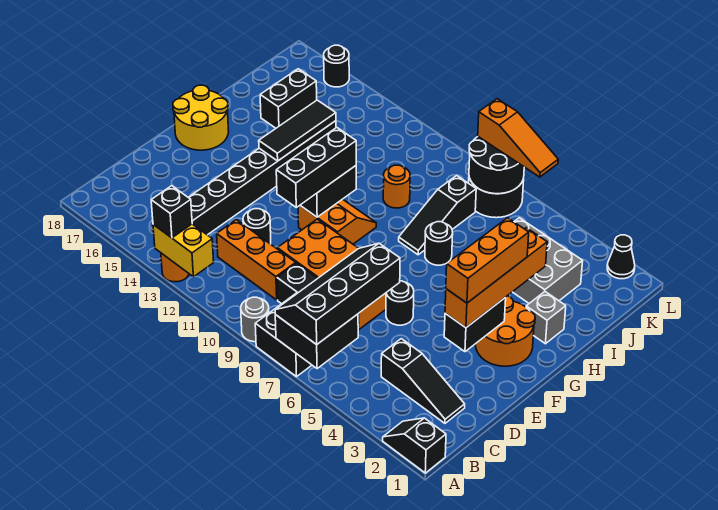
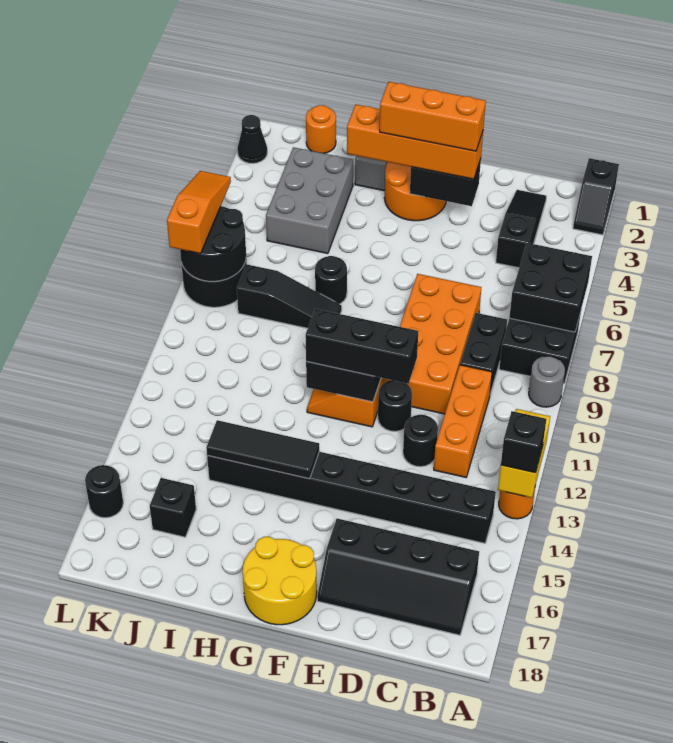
black 2x4 slope [275,243,400,345] -> black 2x4 slope moved to [317,519,479,635]
black 1x1 round brick [386,281,414,325] -> black 1x1 round brick moved to [378,380,412,431]
orange 1x1 round brick [383,165,410,208] -> orange 1x1 round brick moved to [306,105,336,153]
black 1x2 brick [260,69,317,128] -> black 1x1 brick [150,478,196,537]

